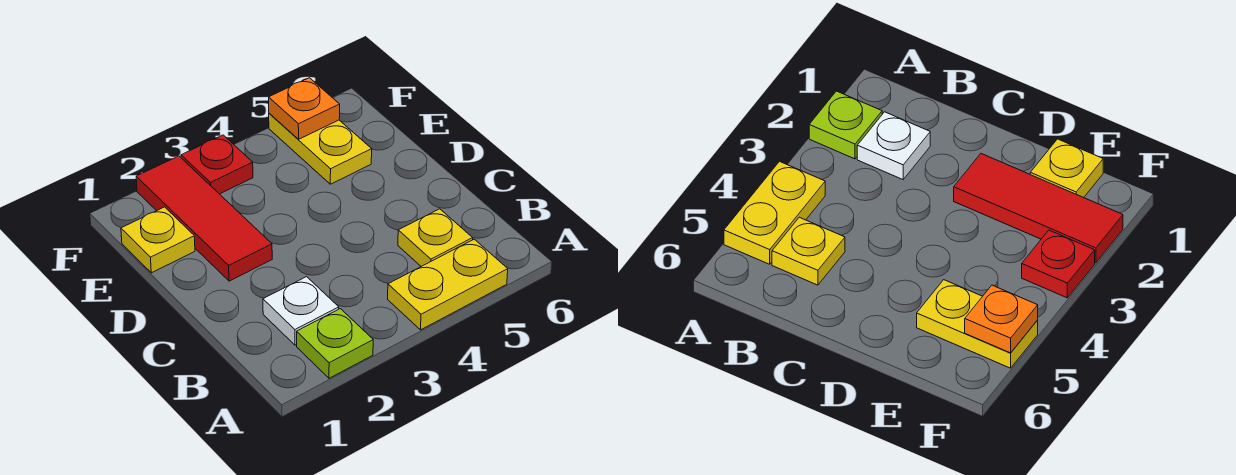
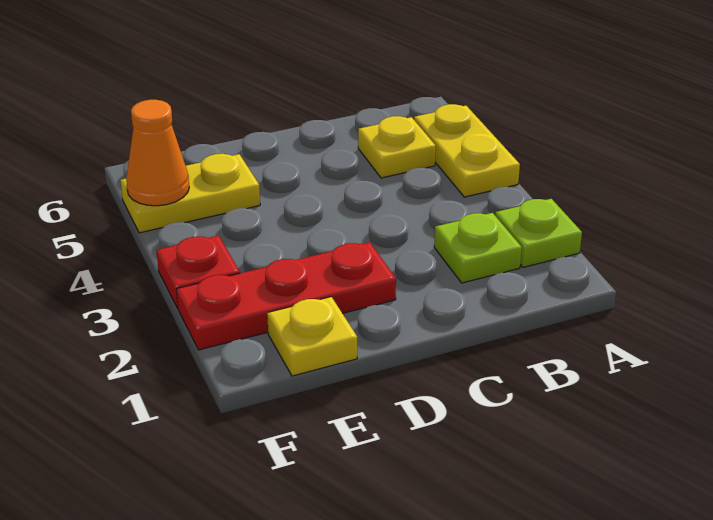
white 1x1 plate [263,277,339,345] -> lime 1x1 plate [434,213,522,283]
red 1x3 tile [136,156,272,281] -> red 1x3 plate [176,242,396,350]
orange 1x1 plate [269,78,340,139] -> orange 1x1 cone [126,100,189,206]

